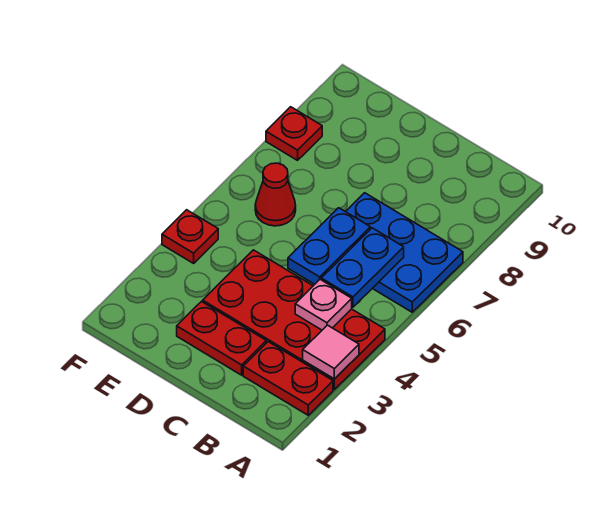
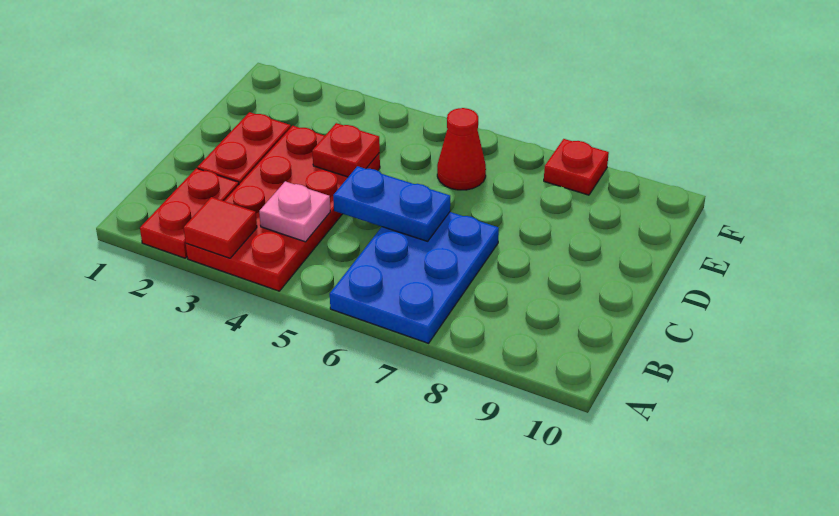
pink 1x1 tile [303,325,359,379] -> red 1x1 tile [184,197,257,258]
blue 1x2 plate [321,228,404,307] -> none
red 1x1 plate [162,210,218,263] -> red 1x1 plate moved to [312,123,380,177]

